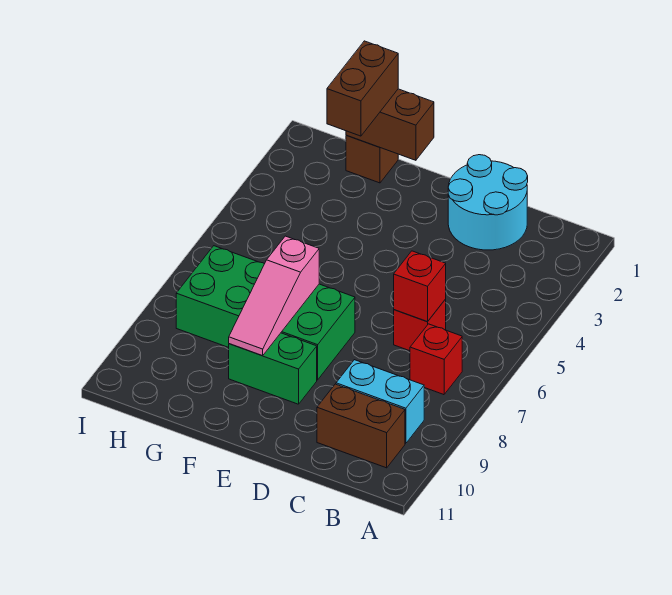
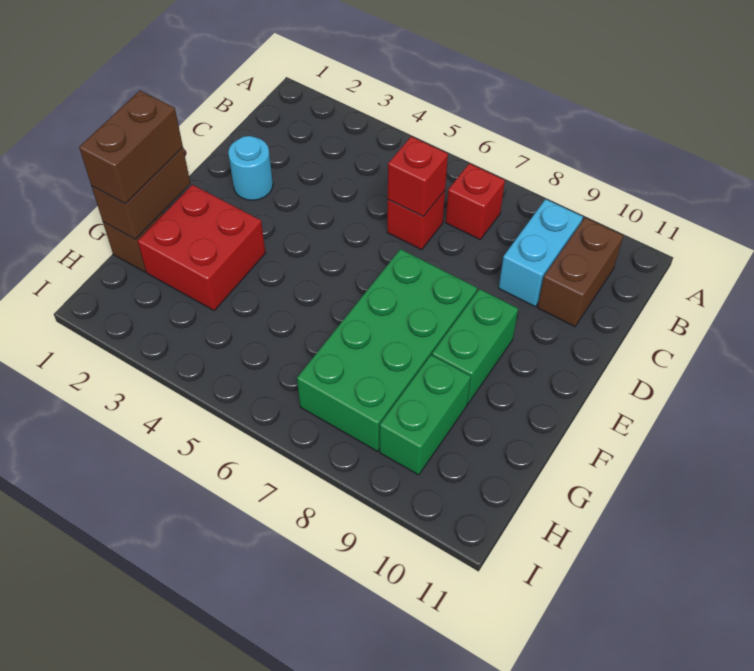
cyan 2x2 round brick [448,155,528,250] -> cyan 1x1 round brick [228,136,273,200]
none -> red 2x2 brick [138,185,266,310]
pink 1x3 slope [229,236,319,356] -> none
brown 1x2 brick [327,41,398,136] -> brown 1x2 brick turned to [79,91,183,204]
none -> green 1x2 brick [380,355,471,475]

